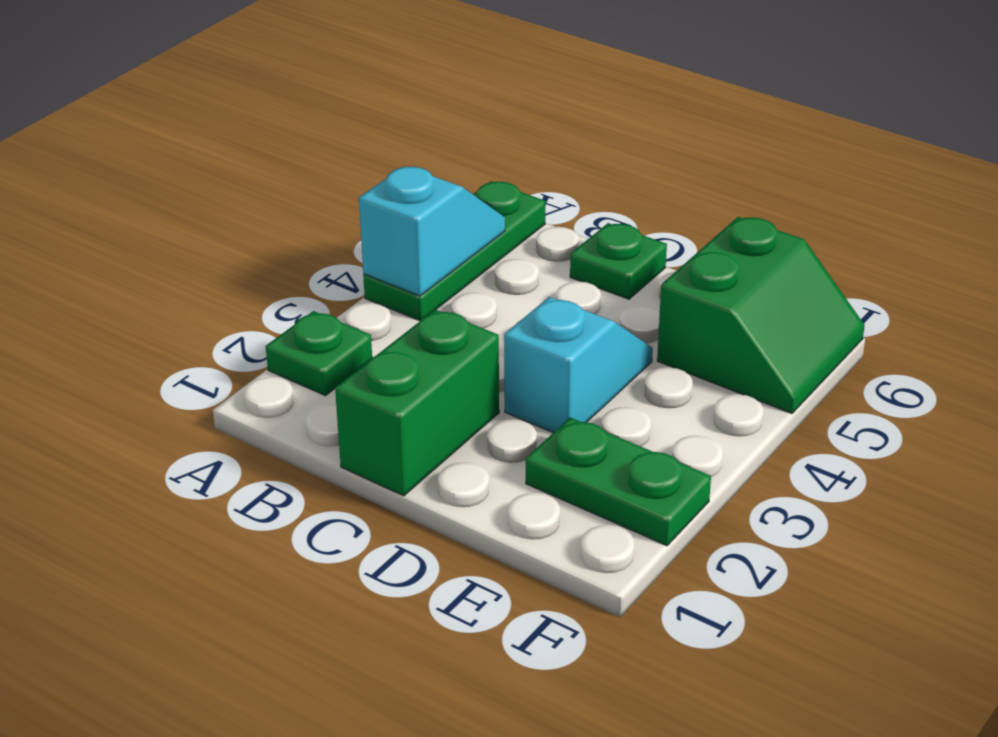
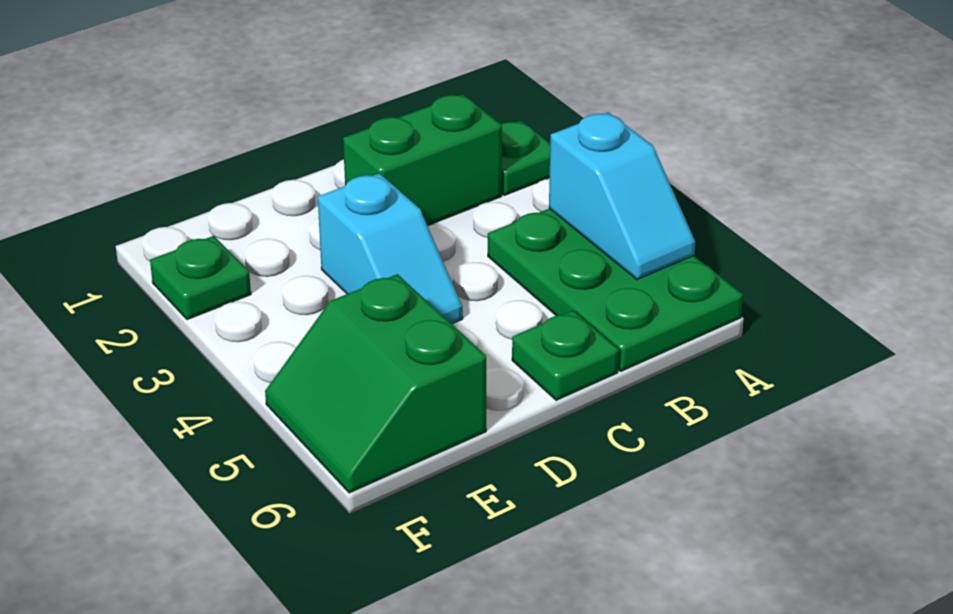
green 1x3 plate [363,181,546,321] -> green 2x3 plate [488,209,743,371]
green 1x2 brick [335,310,499,496] -> green 1x2 brick turned to [343,94,502,226]
green 1x2 plate [526,418,711,546] -> green 1x1 plate [150,236,251,320]

